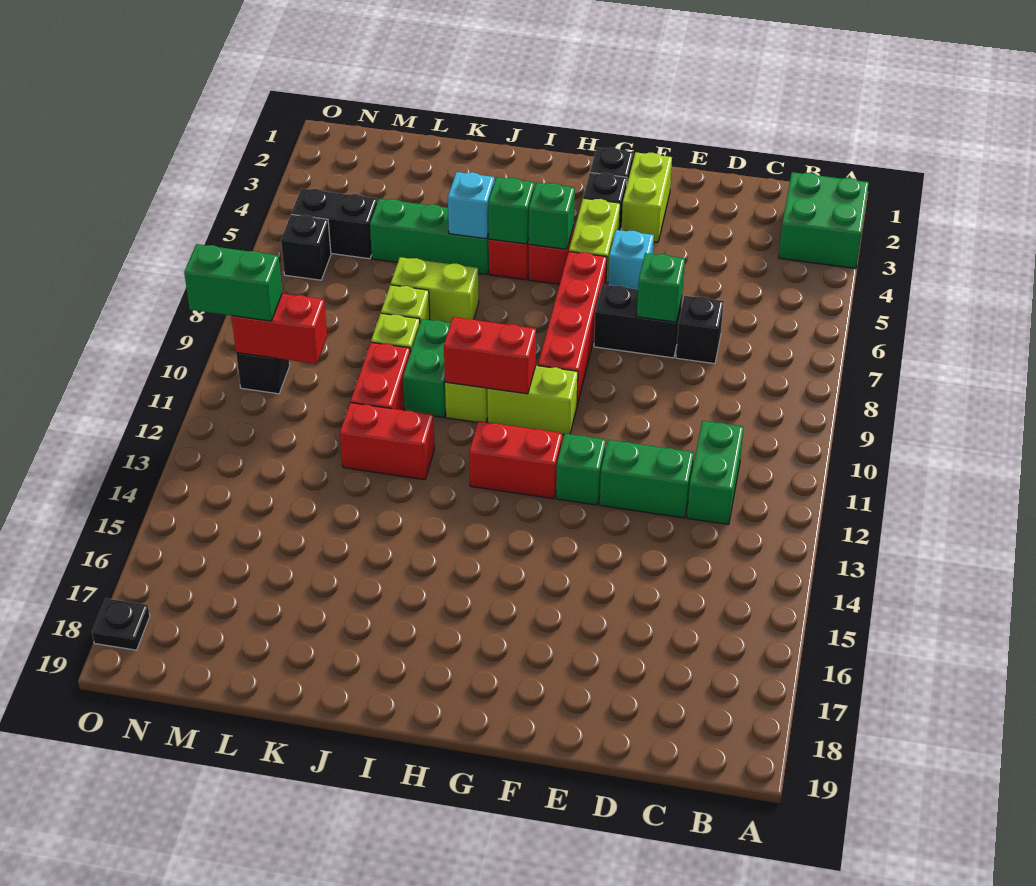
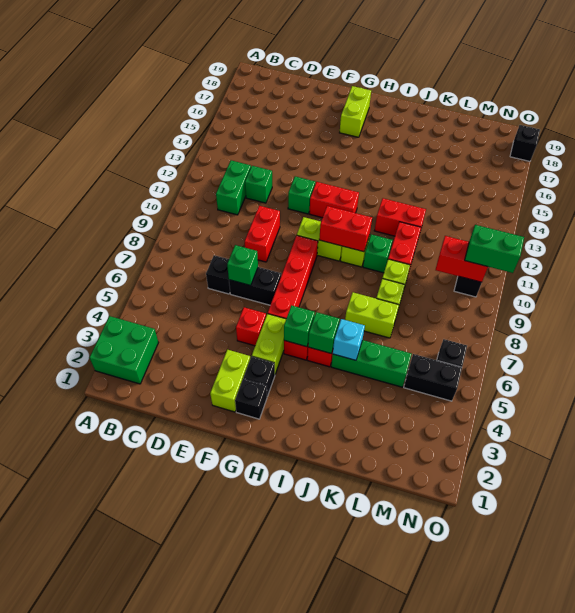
green 1x2 brick [600,440,694,518] -> green 1x1 brick [245,166,272,203]
none -> red 1x2 brick [245,206,280,262]
cyan 1x1 brick [608,230,654,289] -> red 1x1 brick [236,307,266,346]
none -> lime 1x2 brick [340,86,371,137]
green 1x2 brick [403,319,451,418] -> green 1x1 brick [363,234,393,273]
black 1x1 plate [92,598,150,650] -> black 1x1 brick [510,125,540,161]

